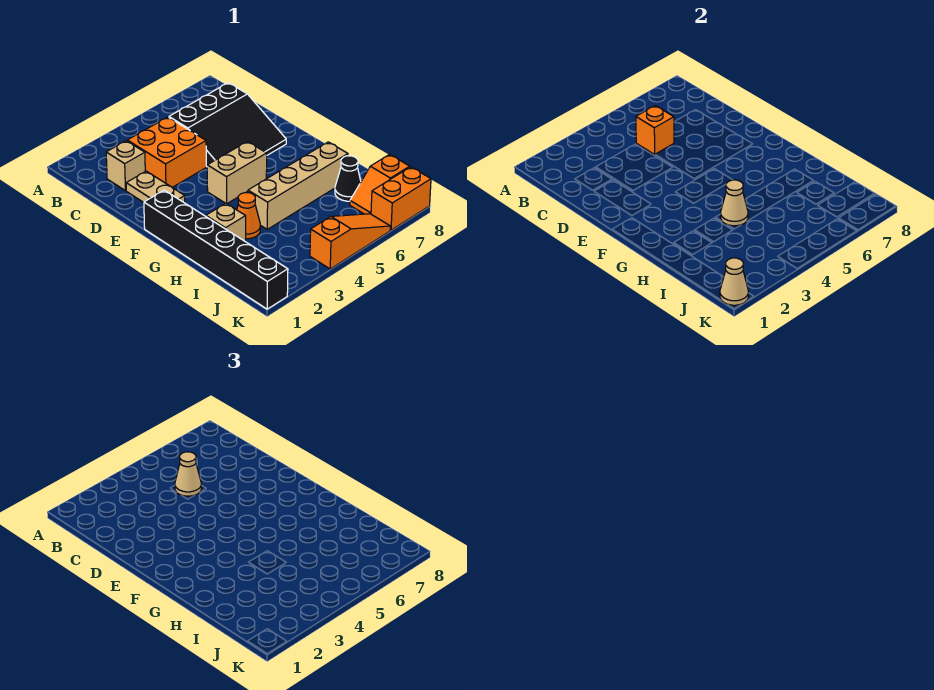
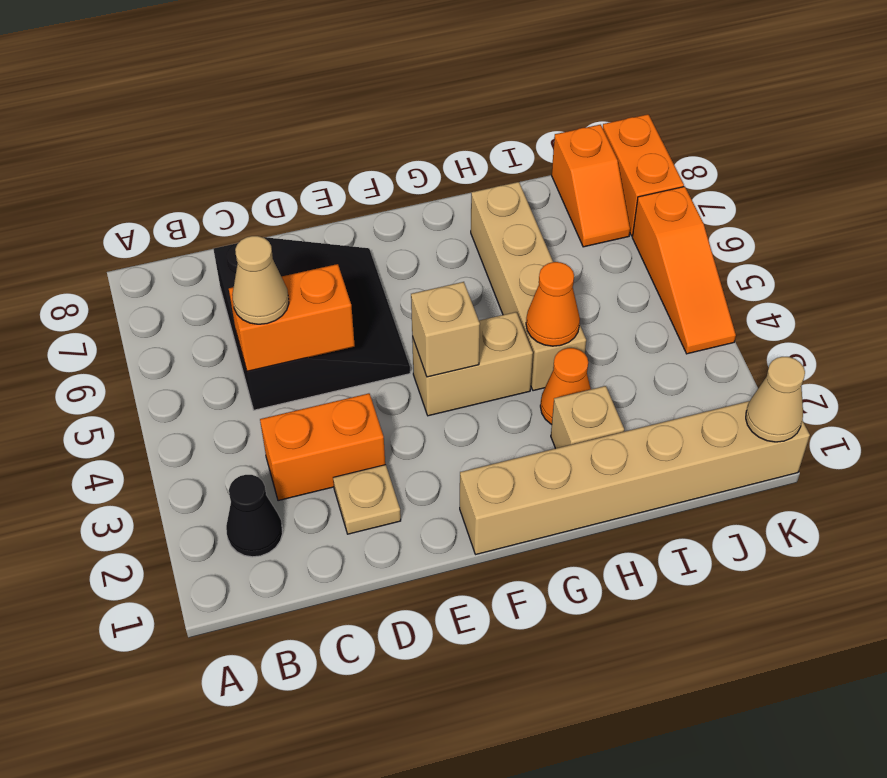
tan 1x1 brick [106,141,145,191] -> tan 1x1 brick moved to [411,282,480,377]
orange 2x2 brick [127,117,206,188] -> orange 1x2 brick [260,393,385,501]
orange 1x1 brick [636,106,674,154] -> orange 1x2 brick [229,264,355,371]
tan 1x2 plate [126,171,185,203] -> tan 1x1 plate [333,465,401,534]
black 1x6 brick [144,190,288,309] -> tan 1x6 brick [460,401,810,554]
tan 1x2 brick [207,142,267,203] -> tan 1x2 brick turned to [412,312,533,416]
tan 1x1 cone [721,180,748,226] -> orange 1x1 cone [526,262,580,346]
black 1x1 cone [335,156,361,201] -> black 1x1 cone moved to [226,475,283,557]
orange 1x3 slope [310,214,390,269] -> orange 1x3 slope turned to [632,187,736,354]

